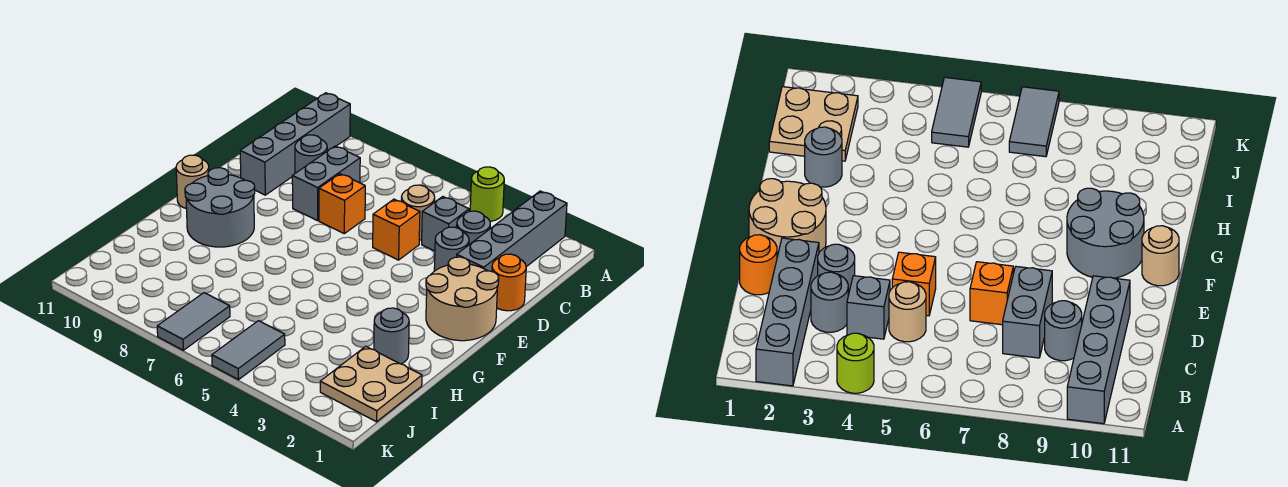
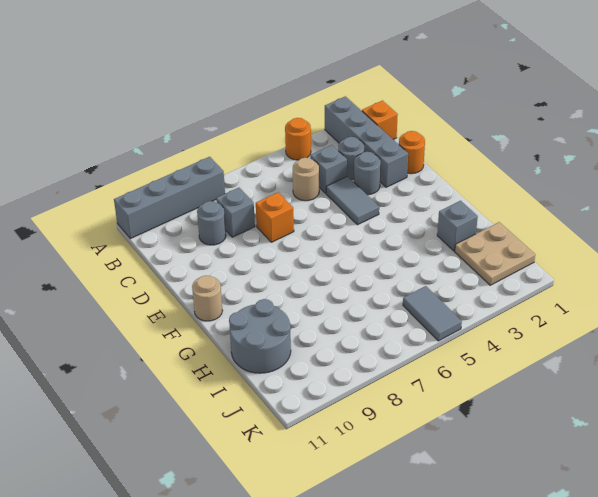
lime 1x1 round brick [470,167,504,221] -> orange 1x1 round brick [285,118,311,160]
grey 1x4 brick [240,93,350,195] -> grey 1x4 brick turned to [114,157,225,239]
grey 1x2 brick [292,146,360,221] -> grey 1x1 brick [216,188,255,237]
orange 1x1 brick [373,199,420,260] -> orange 1x1 brick moved to [362,101,398,140]
tan 2x2 round brick [426,257,499,341] -> none
grey 2x2 round brick [185,168,255,247] -> grey 2x2 round brick moved to [229,299,291,373]
grey 1x1 round brick [374,308,409,364] -> grey 1x1 brick [437,201,478,251]
grey 1x2 tile [157,293,230,350] -> grey 1x2 tile moved to [326,176,379,225]

